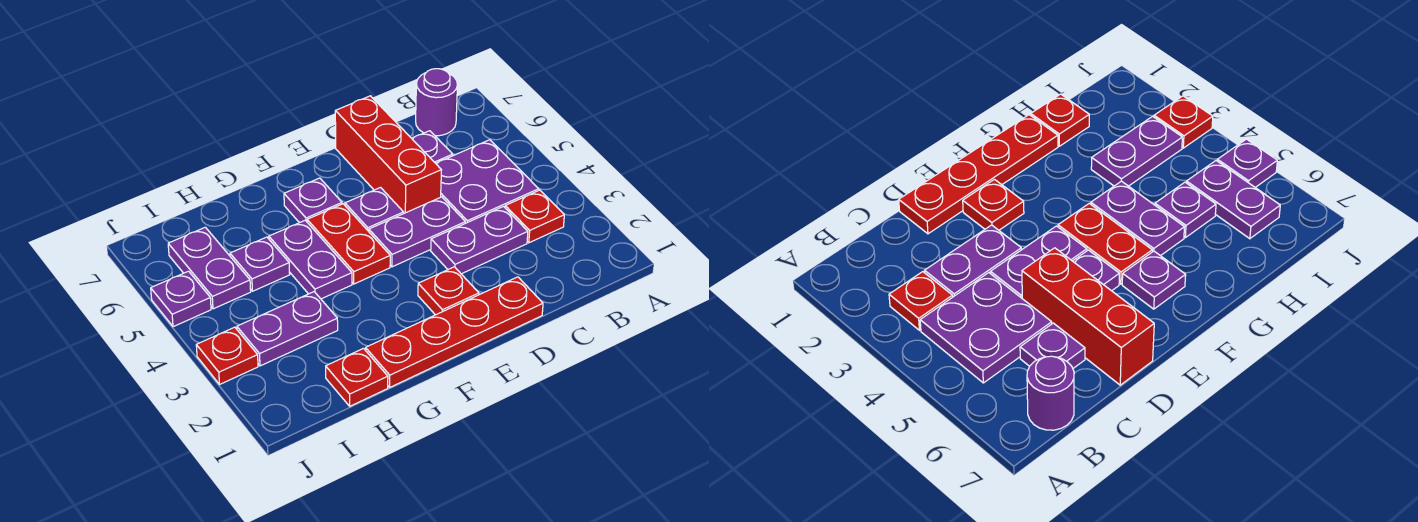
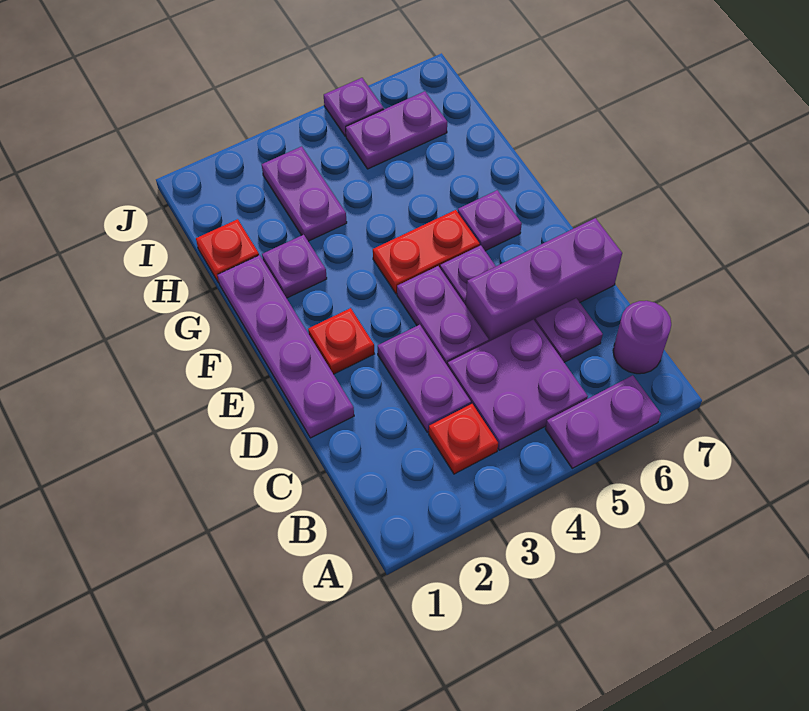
red 1x4 plate [366,277,543,387] -> purple 1x4 plate [218,255,354,438]
red 1x3 brick [335,96,441,213] -> purple 1x3 brick [466,218,622,342]
purple 1x2 plate [269,220,352,299] -> purple 1x2 plate moved to [545,375,661,468]
purple 1x1 plate [230,237,290,291] -> purple 1x1 plate moved to [262,235,327,298]
red 1x1 plate [196,327,258,384] -> none

